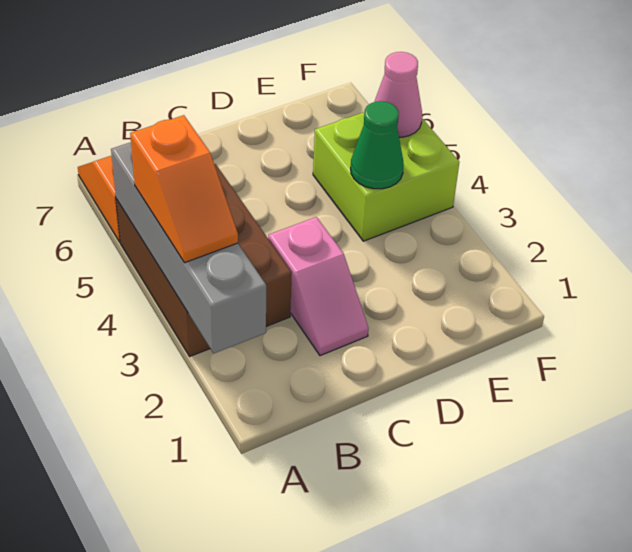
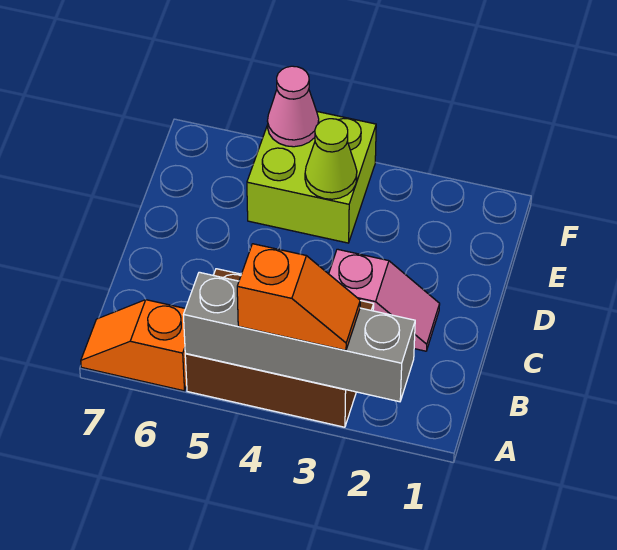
green 1x1 cone [351,101,404,189] -> lime 1x1 cone [305,119,357,199]

